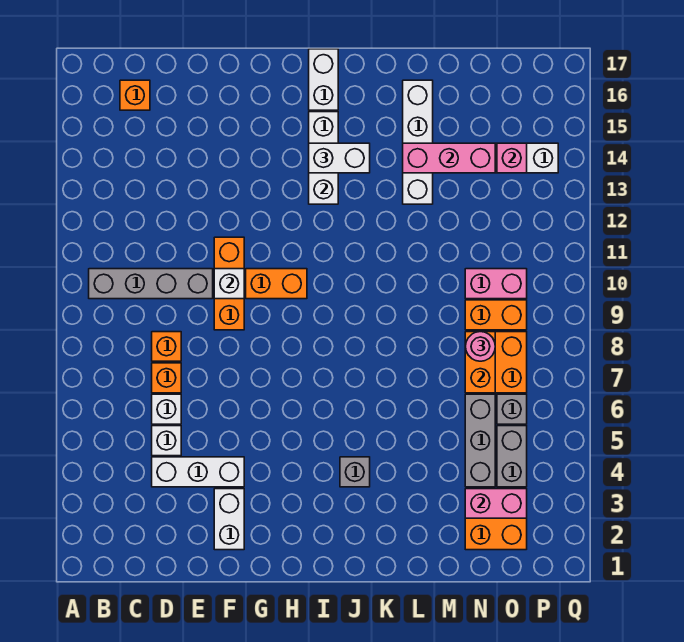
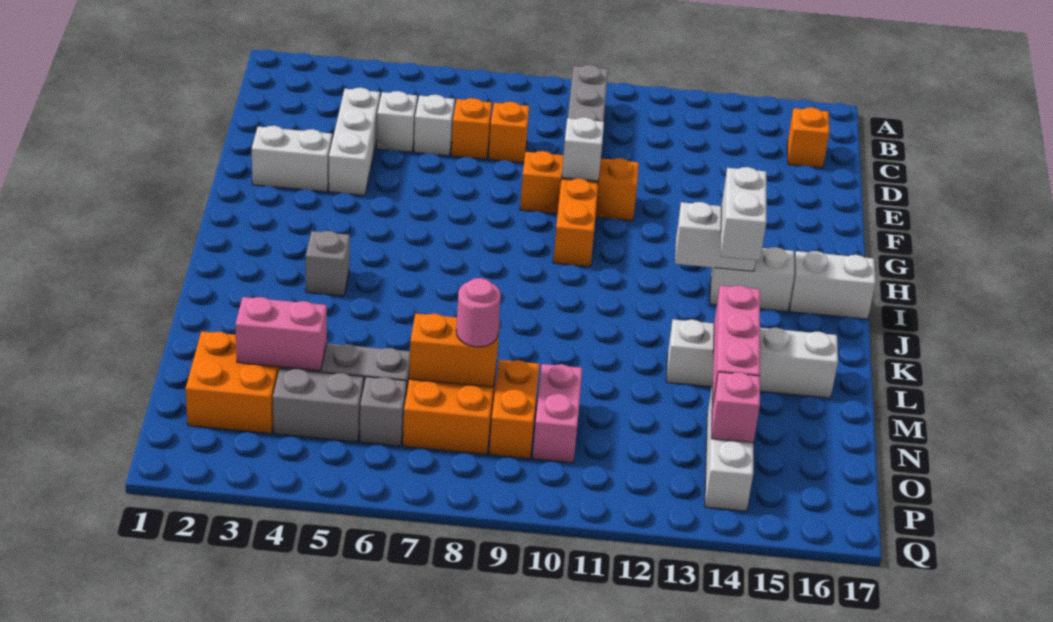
pink 1x2 brick [465,489,527,518] -> pink 1x2 brick turned to [235,297,327,371]

